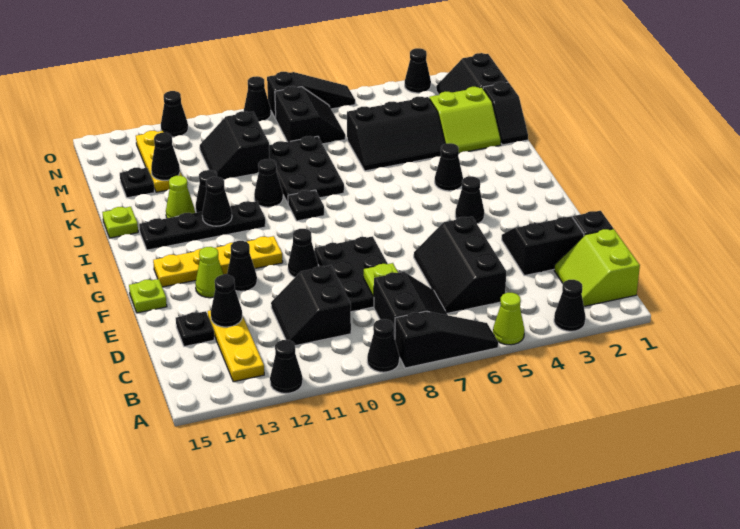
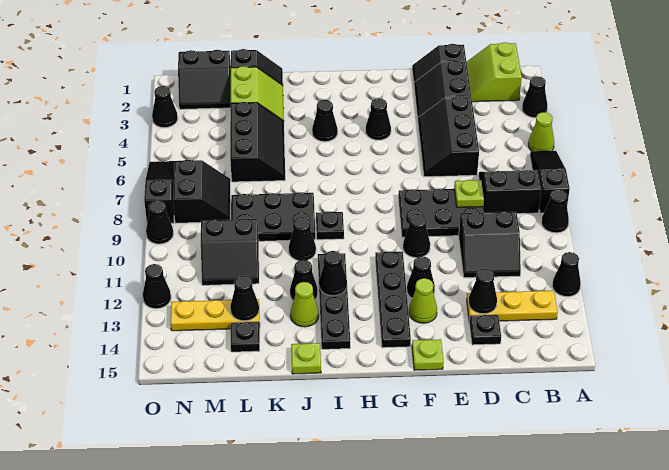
lime 2x2 slope [554,229,640,306] -> lime 2x2 slope turned to [467,42,522,102]
black 2x3 slope [414,217,506,313] -> black 2x3 slope turned to [418,96,479,177]
yellow 1x4 plate [153,236,283,287] -> black 1x4 plate [375,252,411,348]
black 2x2 slope [275,86,345,144] -> black 2x2 slope turned to [173,160,230,223]

